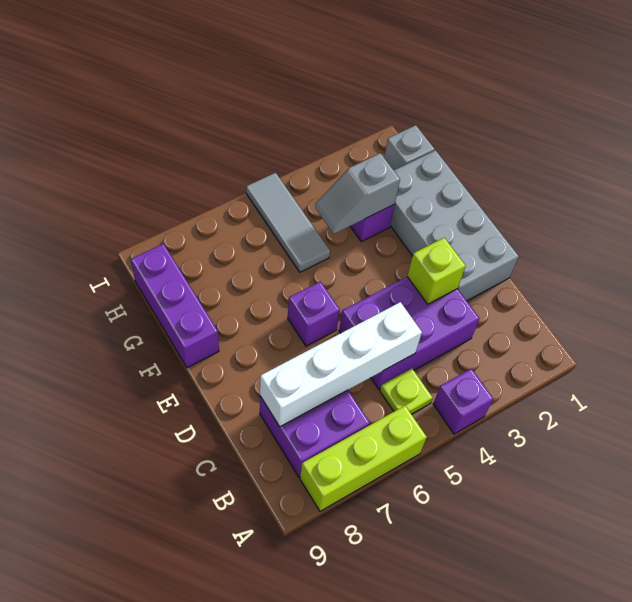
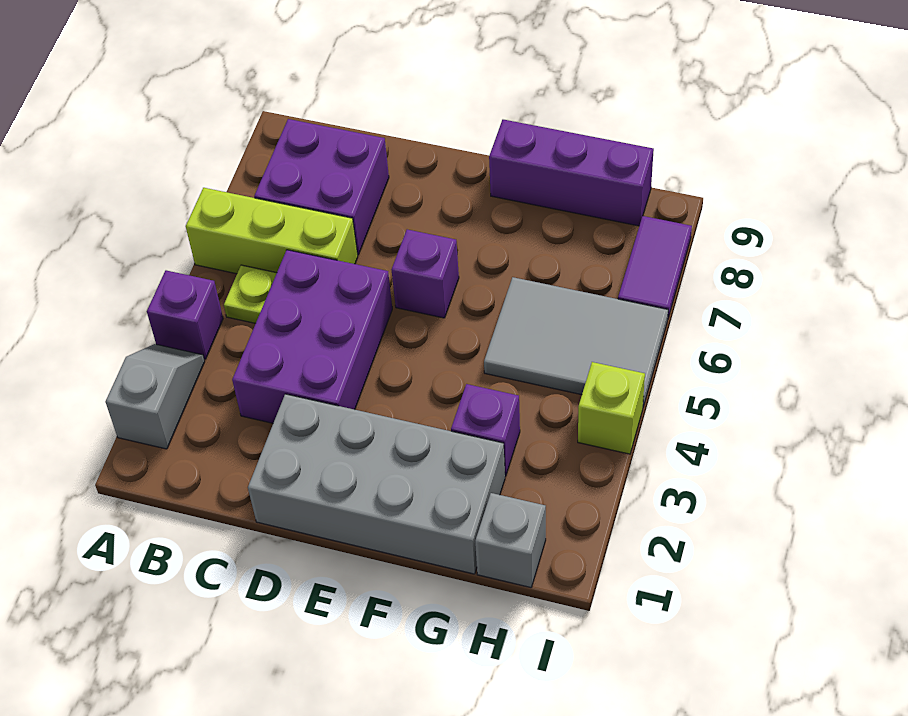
lime 1x3 brick [300,406,427,511] -> lime 1x3 brick turned to [186,188,358,274]
white 1x4 brick [260,302,422,427] -> none
lime 1x1 brick [407,238,466,304] -> lime 1x1 brick moved to [578,362,645,454]
grey 1x2 slope [315,153,400,234] -> grey 1x2 slope moved to [106,344,205,449]
grey 1x3 tile [246,173,330,272] -> grey 2x3 tile [484,277,668,407]
none -> purple 1x2 tile [618,216,692,318]

